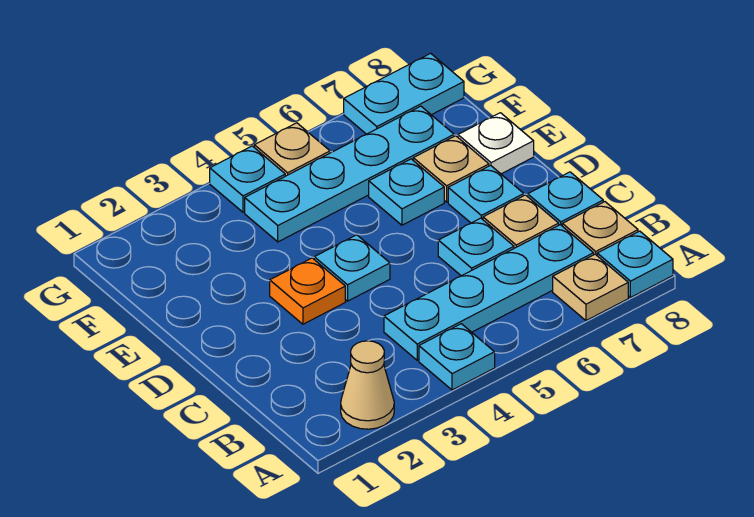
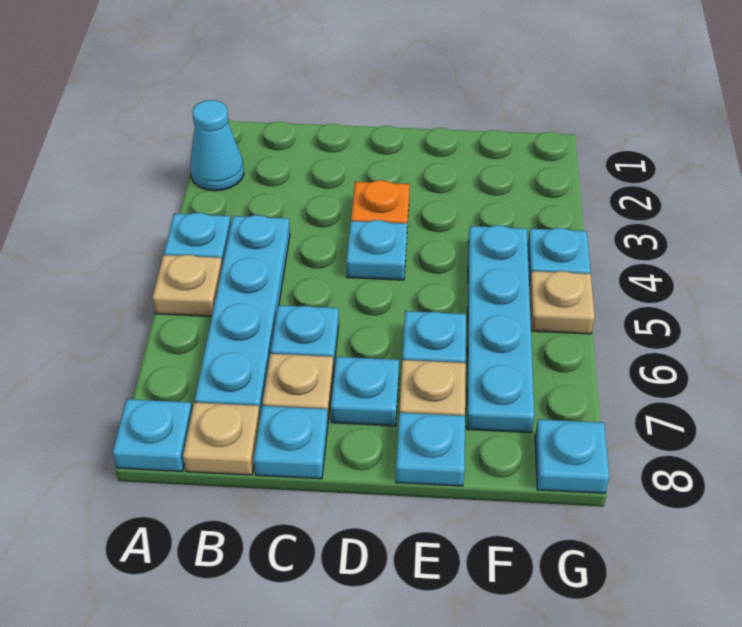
tan 1x1 cone [341,341,394,429] -> cyan 1x1 cone [190,100,244,191]
tan 1x1 plate [553,254,628,320] -> tan 1x1 plate moved to [153,255,222,316]
white 1x1 plate [458,113,534,174] -> cyan 1x1 plate [396,413,465,486]
cyan 1x2 plate [344,53,464,134] -> cyan 1x1 plate [535,419,609,493]

